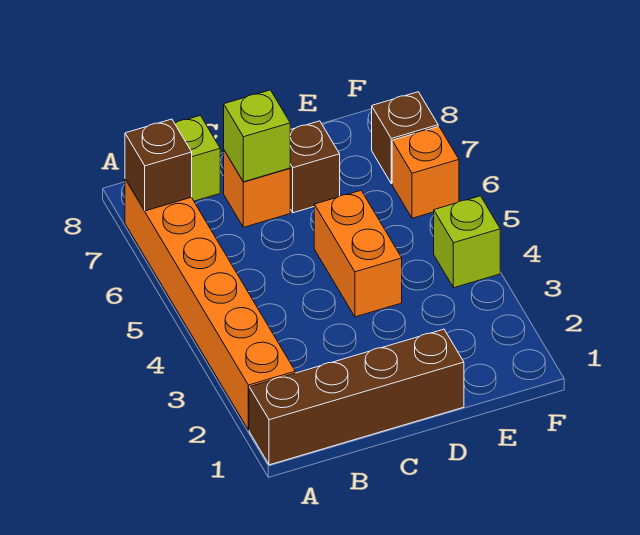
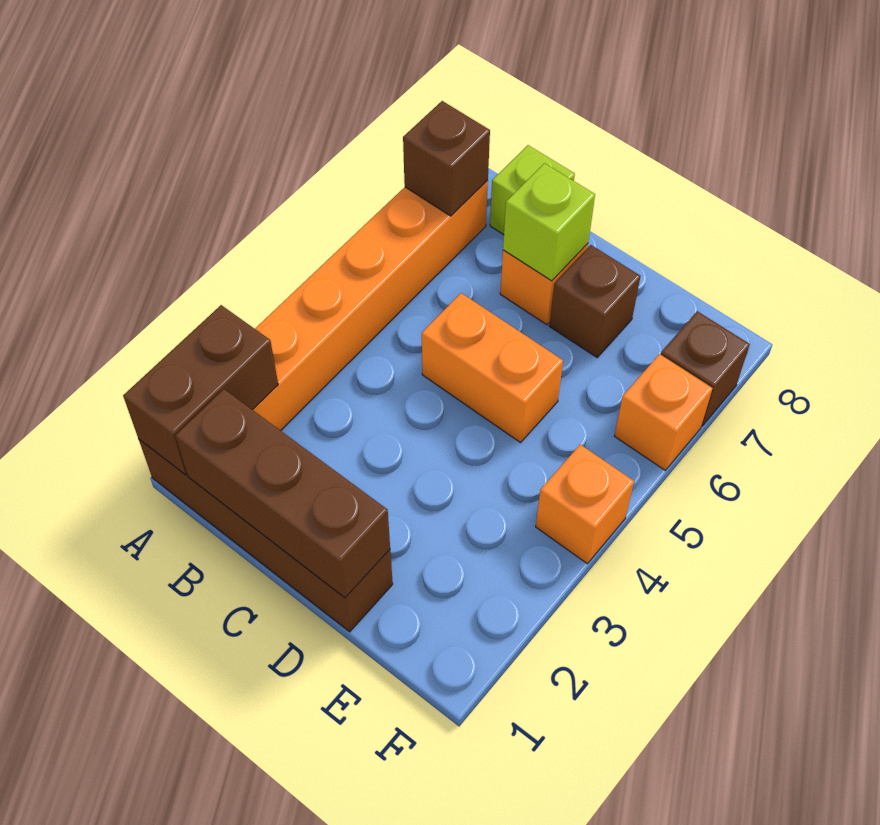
none -> brown 1x2 brick [123,305,278,475]
none -> brown 1x3 brick [175,389,390,598]
orange 1x2 brick [314,191,402,317] -> orange 1x2 brick turned to [422,293,563,443]
lime 1x1 brick [434,196,500,288] -> orange 1x1 brick [536,444,634,564]

